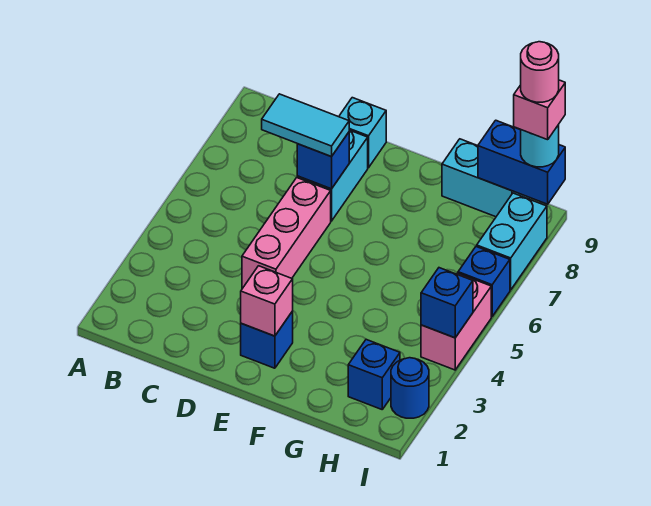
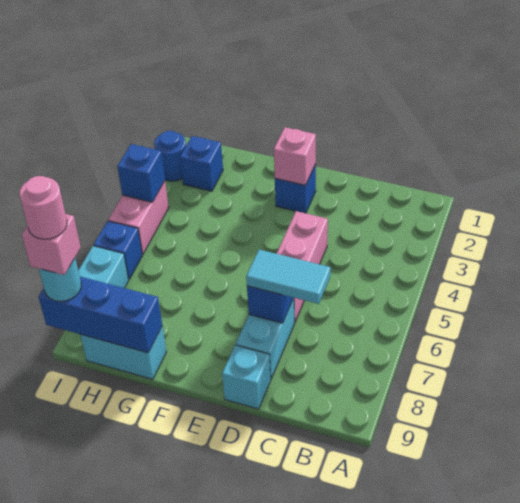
blue 1x2 brick [478,120,565,204] -> blue 1x3 brick [39,277,162,353]

